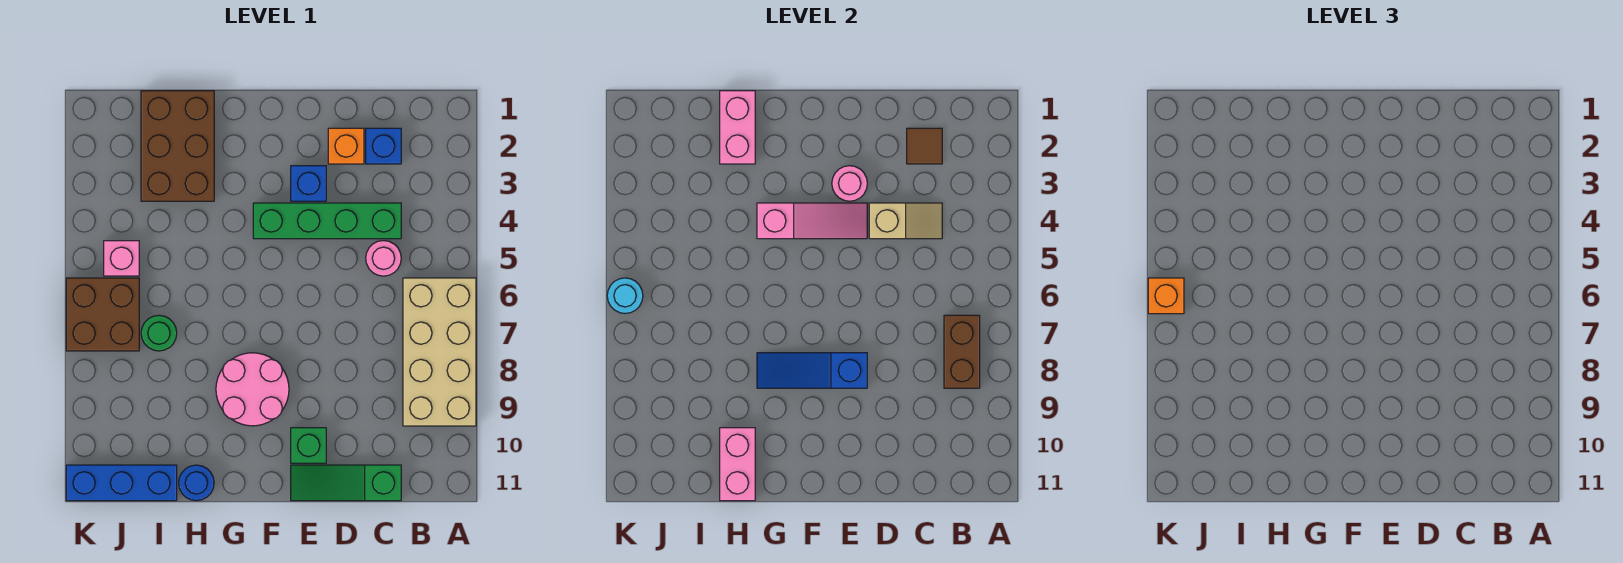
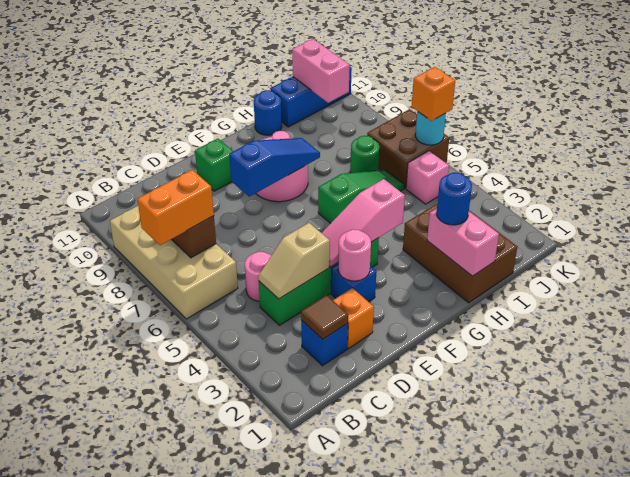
none -> orange 1x2 brick [137,170,214,245]
green 1x3 slope [291,465,401,501] -> green 1x3 slope moved to [318,170,404,223]
none -> blue 1x1 round brick [437,173,472,225]
pink 1x2 brick [720,428,755,501] -> pink 1x2 brick moved to [292,39,350,103]

